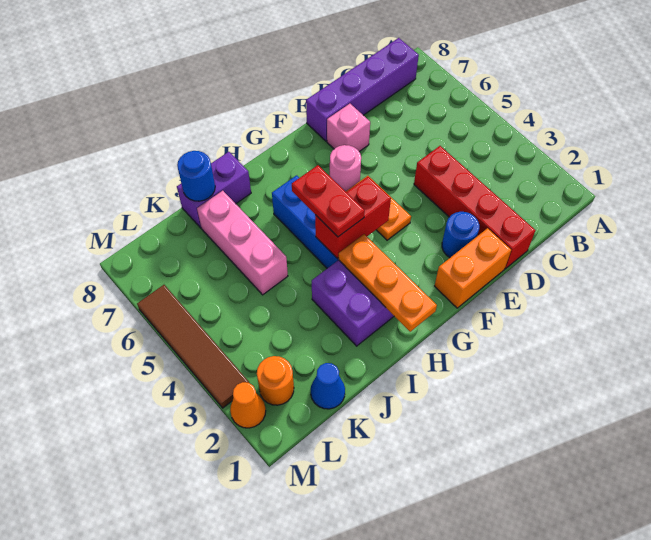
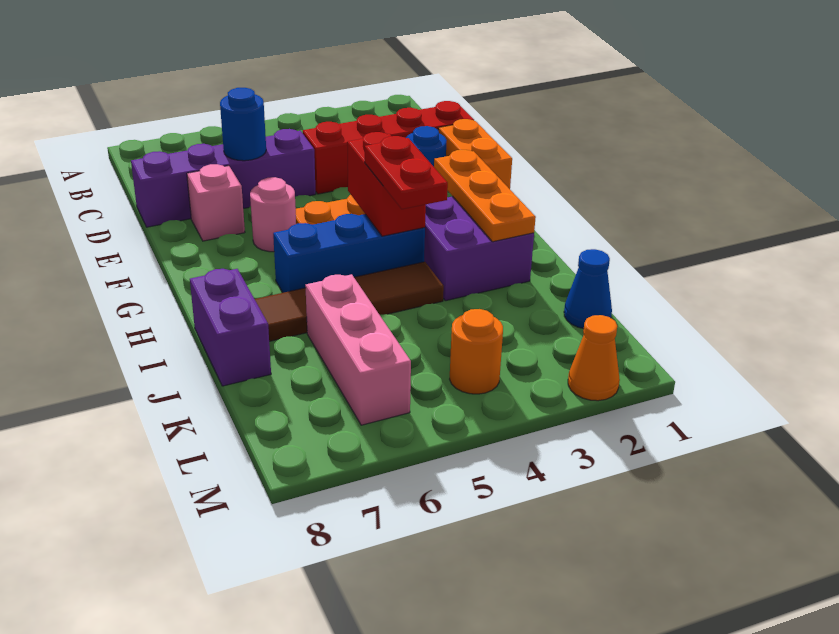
purple 1x4 brick [306,38,419,141] -> purple 1x4 brick turned to [131,129,316,227]
orange 1x3 plate [339,234,437,332] -> orange 1x3 plate turned to [434,150,536,242]
red 1x2 plate [292,165,365,237] -> red 1x2 plate turned to [365,136,448,209]
pink 1x3 brick [197,191,288,295] -> pink 1x3 brick turned to [305,274,411,425]
blue 1x1 round brick [177,151,215,201] -> blue 1x1 round brick moved to [220,88,266,161]
orange 1x1 round brick [257,356,294,405] -> orange 1x1 round brick moved to [450,309,503,394]
brown 1x4 tile [137,285,249,408] -> brown 1x4 tile moved to [255,262,444,341]

